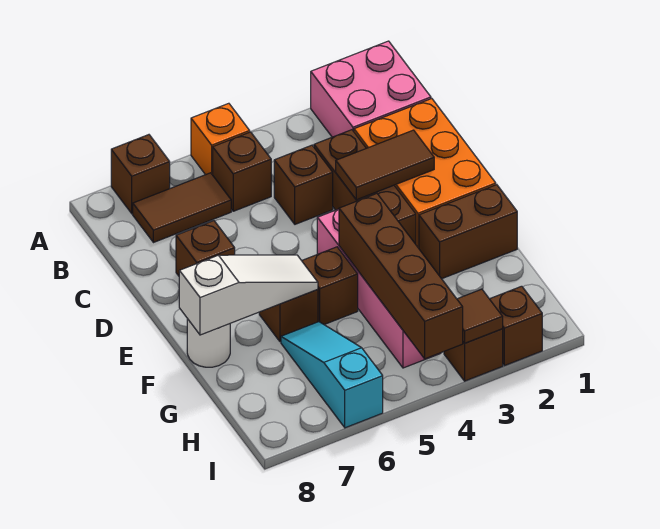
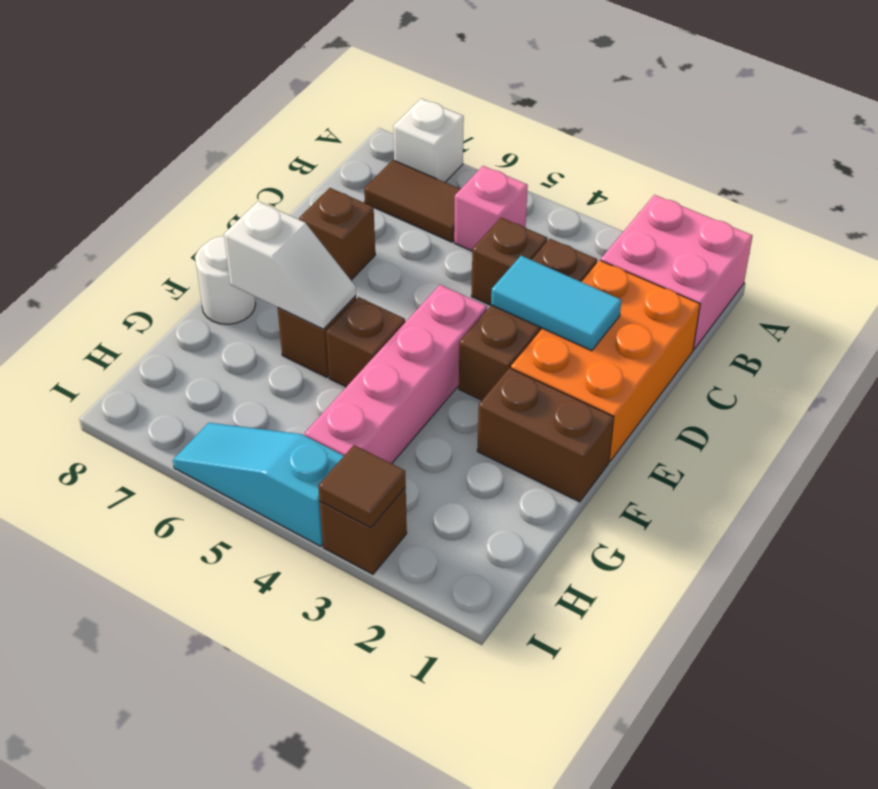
orange 1x1 brick [191,103,250,175] -> none
brown 1x1 brick [111,135,170,214] -> white 1x1 brick [393,99,464,182]
brown 1x1 brick [213,132,271,211] -> pink 1x1 brick [454,166,528,251]
brown 1x2 tile [336,130,434,200] -> cyan 1x2 tile [491,256,622,351]
brown 1x4 brick [339,194,463,359] -> none
white 1x3 slope [179,255,318,335] -> white 1x2 slope [224,201,356,329]
cyan 1x3 slope [281,322,383,428] -> cyan 1x3 slope turned to [173,423,344,546]
brown 1x1 brick [490,286,542,366] -> none

